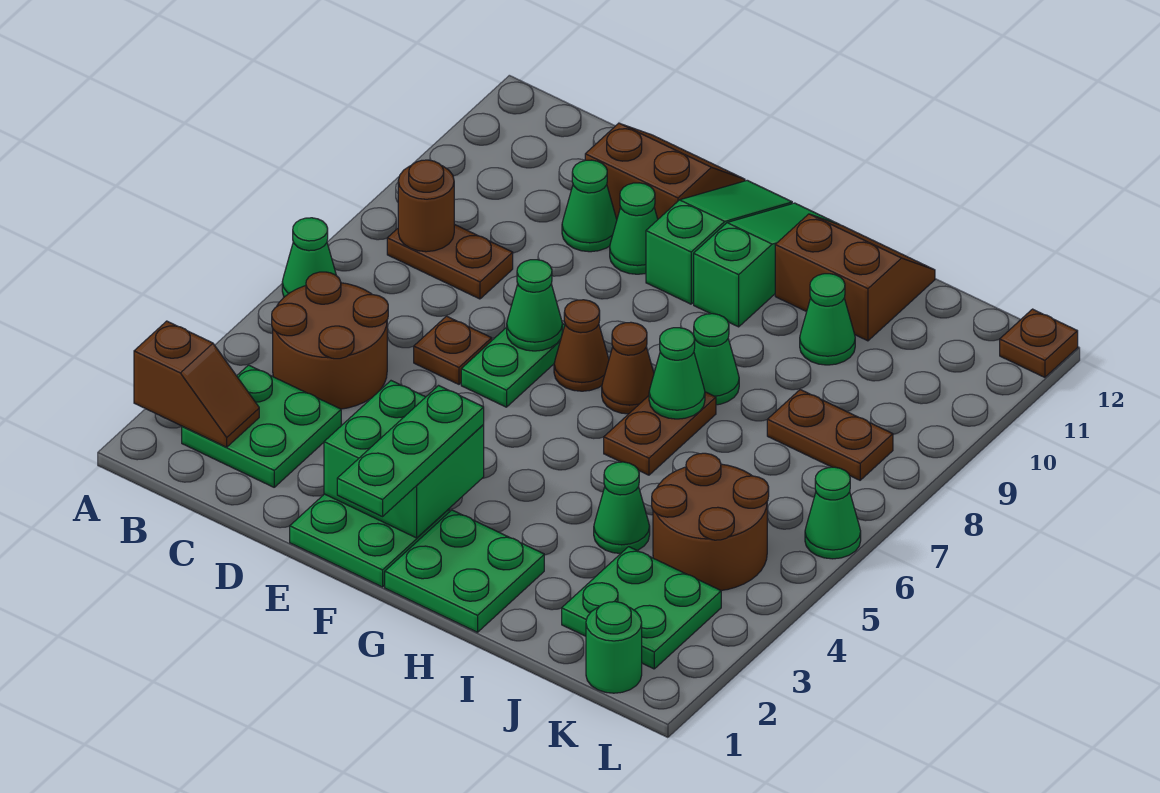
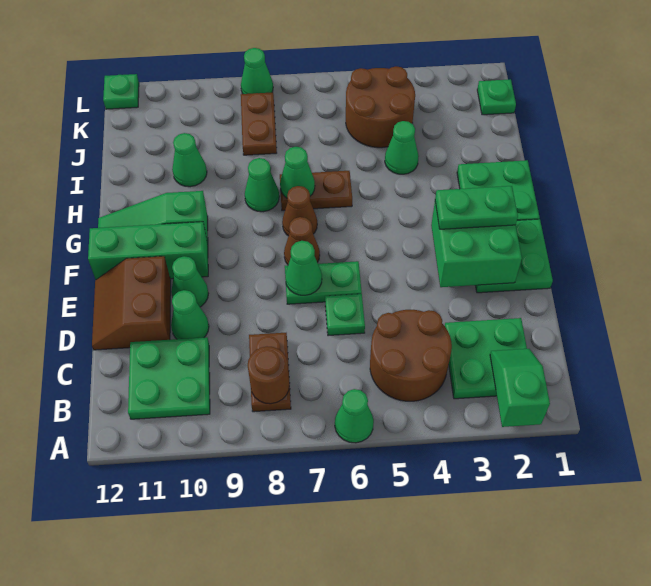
brown 1x2 slope [134,321,259,447] -> green 1x2 slope [490,349,550,427]
brown 1x1 plate [414,316,492,384] -> green 1x1 plate [325,294,365,336]
green 1x3 plate [337,386,484,517] -> green 1x2 plate [435,186,518,229]
green 1x3 slope [646,180,792,304] -> green 1x3 brick [88,222,208,280]
brown 2x2 slope [775,214,935,341] -> none
green 2x2 plate [562,547,721,669] -> green 2x2 plate moved to [128,337,210,419]
green 1x1 round brick [586,602,642,693] -> green 1x1 plate [477,79,516,115]
green 1x1 cone [805,467,861,559] -> green 1x1 cone moved to [241,48,273,94]
brown 1x1 plate [1000,309,1078,377] -> green 1x1 plate [103,74,139,109]

